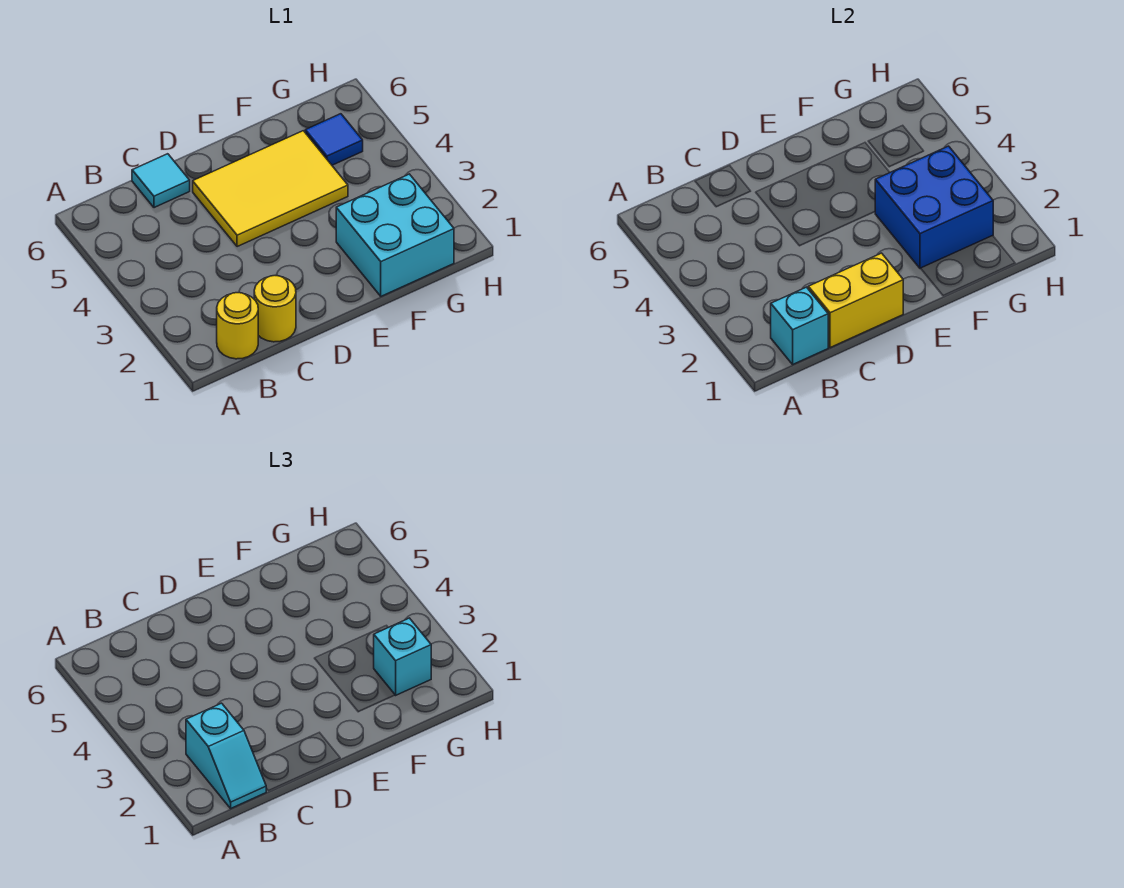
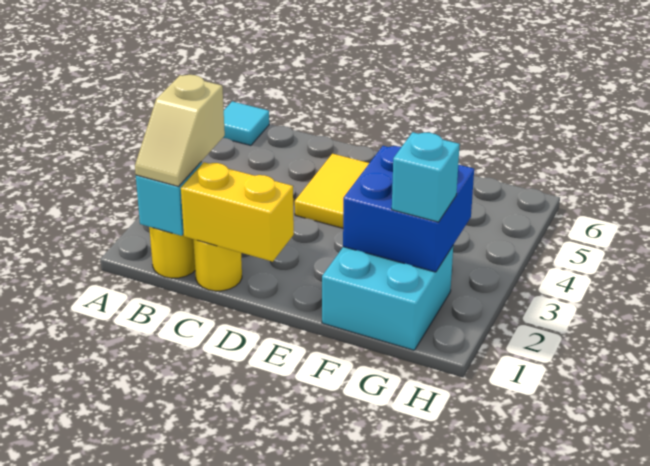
cyan 1x2 slope [186,703,266,808] -> tan 1x2 slope [135,75,225,187]
cyan 1x1 tile [132,154,190,208] -> cyan 1x1 tile moved to [223,101,269,146]
blue 1x1 tile [305,114,363,165] -> none

